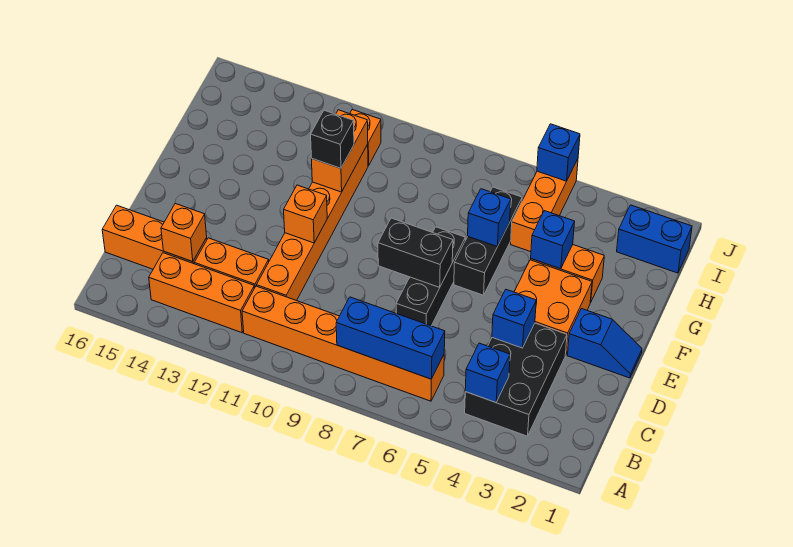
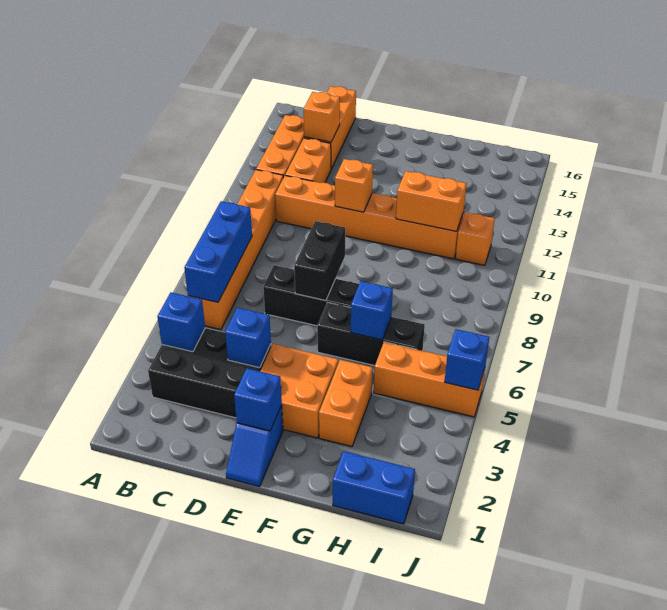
blue 1x1 brick [531,211,575,269] -> blue 1x1 brick moved to [234,368,282,431]
black 1x1 brick [311,110,354,168] -> none
blue 1x2 brick [617,205,692,273] -> blue 1x2 brick turned to [333,451,415,524]

